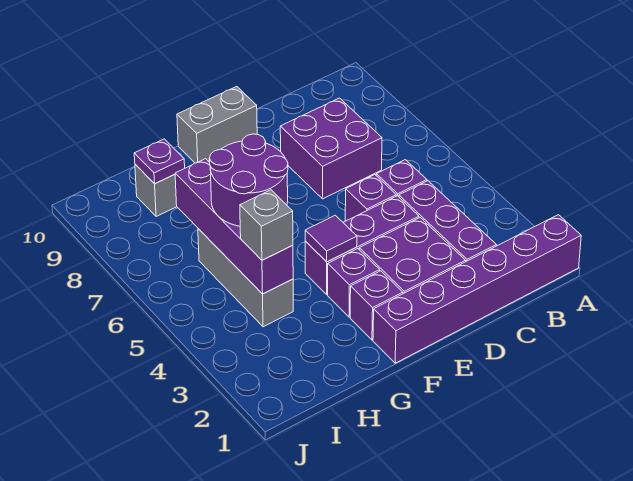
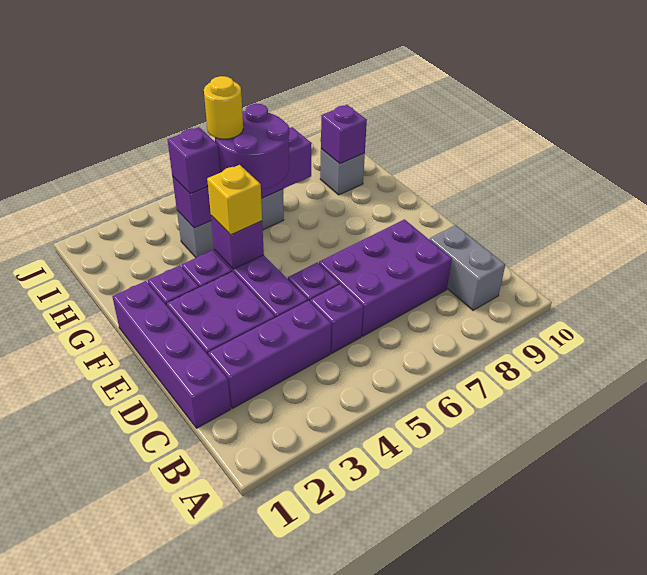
purple 1x6 brick [373,215,581,363] -> purple 1x4 brick [112,281,231,428]
purple 2x2 brick [280,98,382,199] -> purple 2x3 brick [319,219,452,336]
grey 1x2 brick [177,87,257,163] -> grey 1x2 brick moved to [429,225,505,310]
purple 1x1 tile [305,215,357,262] -> purple 1x1 brick [211,216,264,269]
none -> yellow 1x1 brick [207,165,262,235]
grey 1x1 brick [240,190,293,260] -> purple 1x1 brick [168,127,220,194]
none -> yellow 1x1 round brick [204,76,243,139]
purple 1x1 plate [134,139,185,184] -> purple 1x1 brick [321,105,367,164]

